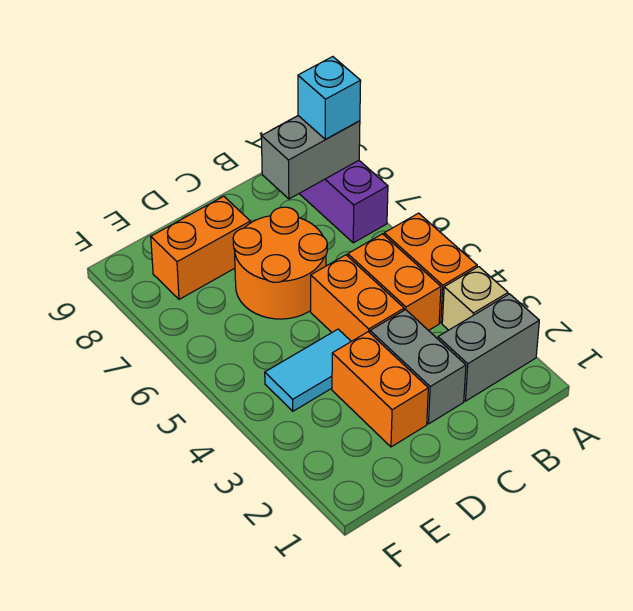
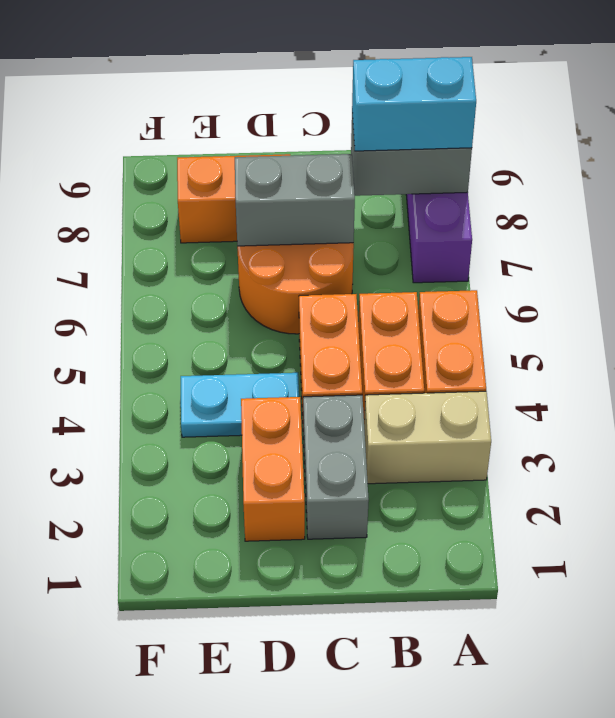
grey 1x2 brick [438,294,539,401] -> grey 1x2 brick moved to [235,154,355,246]
tan 1x1 brick [442,267,508,330] -> tan 1x2 brick [364,391,491,484]
cyan 1x1 brick [298,57,361,139] -> cyan 1x2 brick [352,57,476,151]
cyan 1x2 tile [265,329,351,411] -> cyan 1x2 plate [181,373,299,437]

